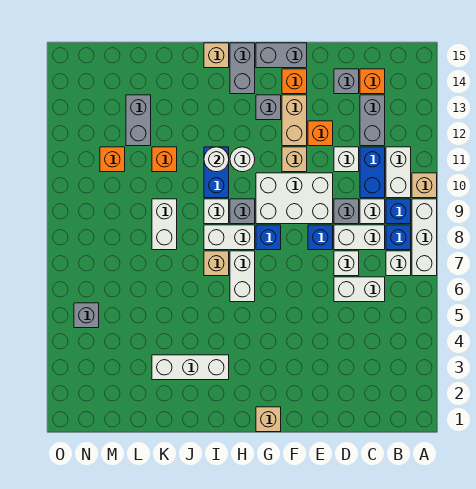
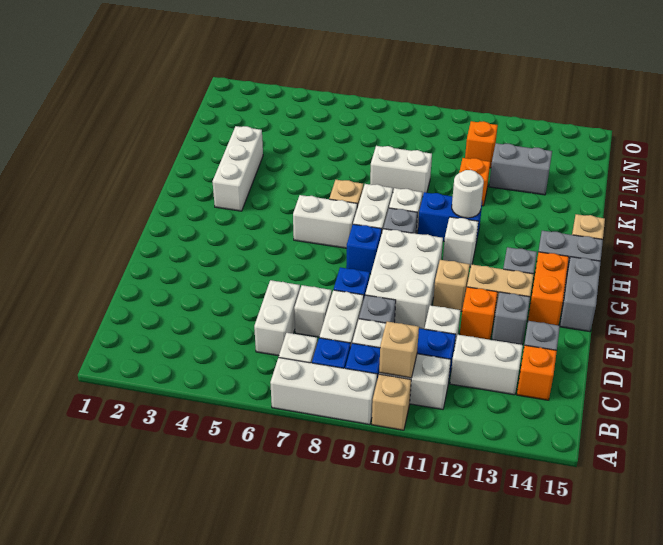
grey 1x2 brick [360,95,385,146] -> white 1x2 brick [450,335,523,395]
orange 1x1 brick [282,69,307,94] -> orange 1x2 brick [528,252,569,325]
tan 1x1 brick [256,407,281,432] -> tan 1x1 brick moved to [379,321,419,378]
white 1x1 round brick [230,147,255,172] -> white 1x1 brick [443,217,478,267]
grey 1x1 brick [74,303,99,328] -> grey 1x1 brick moved to [492,292,530,345]

